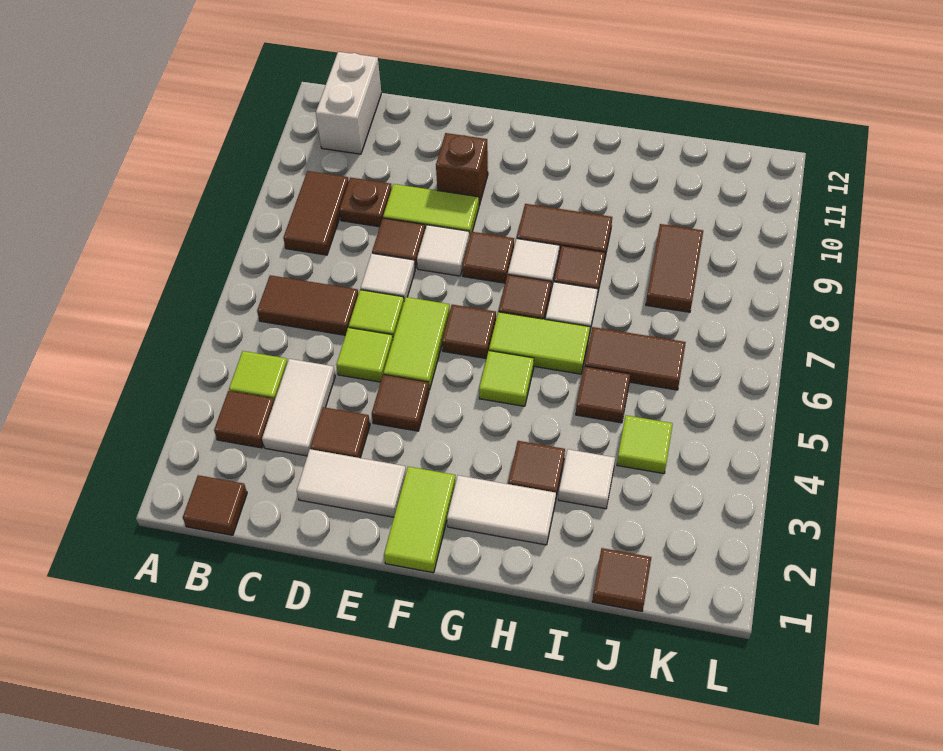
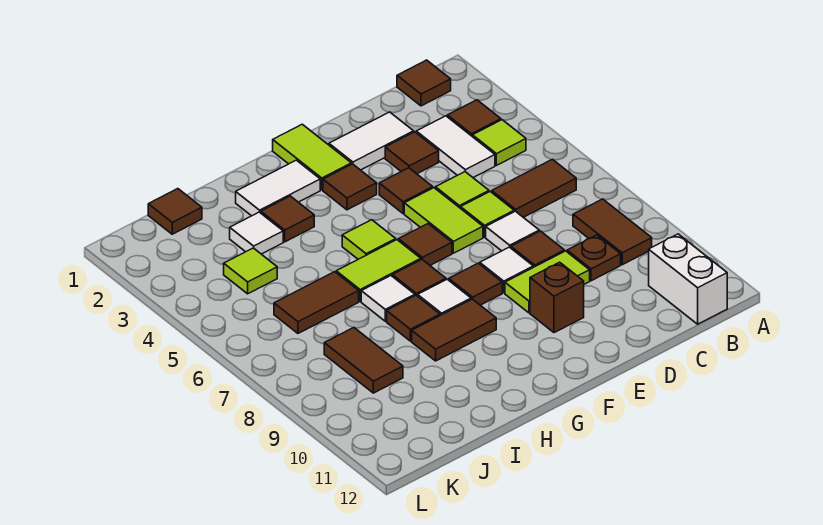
brown 1x1 tile [576,366,630,423] -> brown 1x1 tile moved to [323,164,377,210]

